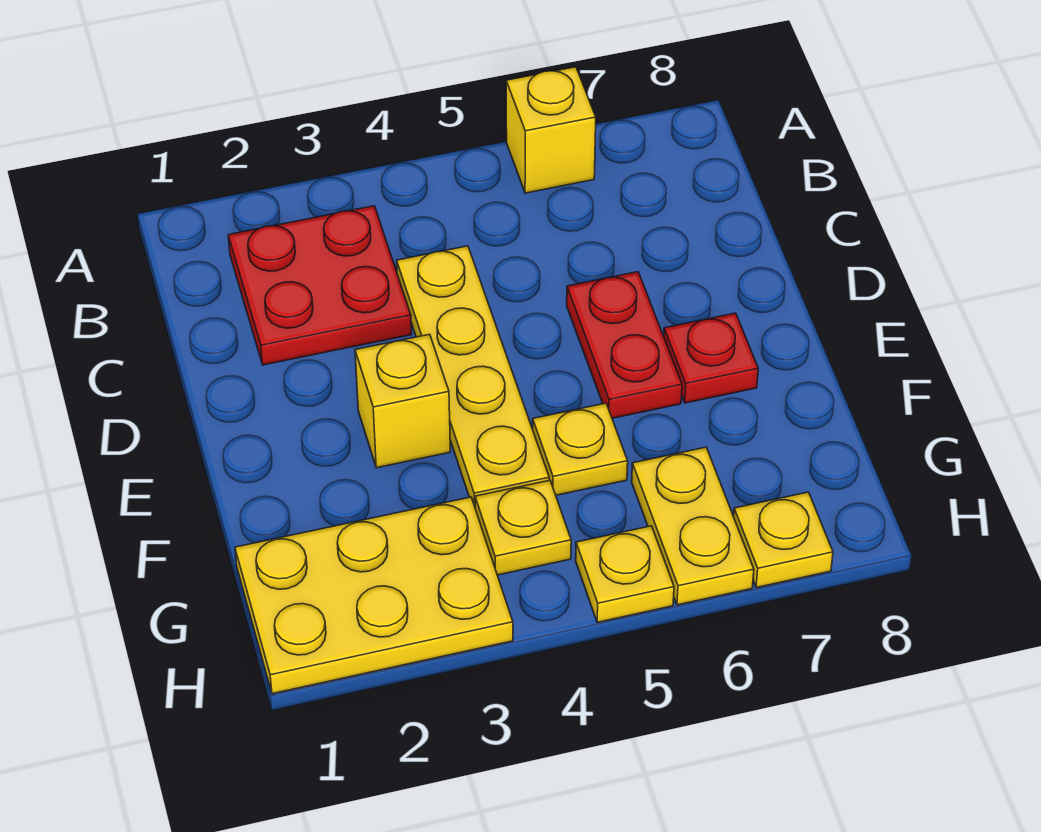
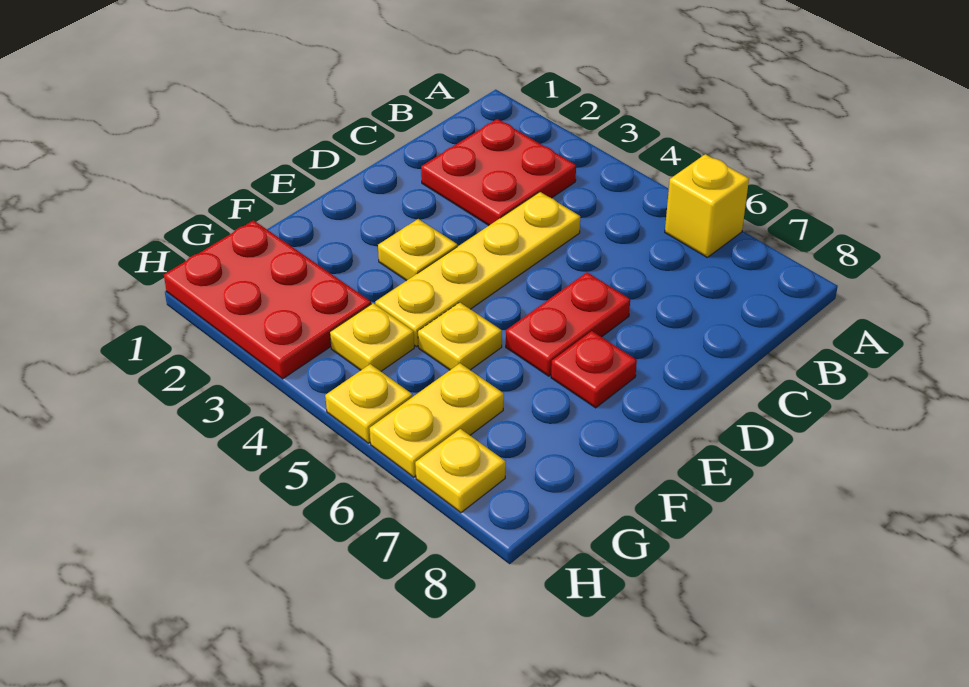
yellow 1x1 brick [355,334,450,468] -> yellow 1x1 plate [378,219,457,281]
yellow 2x3 plate [235,497,513,694] -> red 2x3 plate [164,220,371,379]

